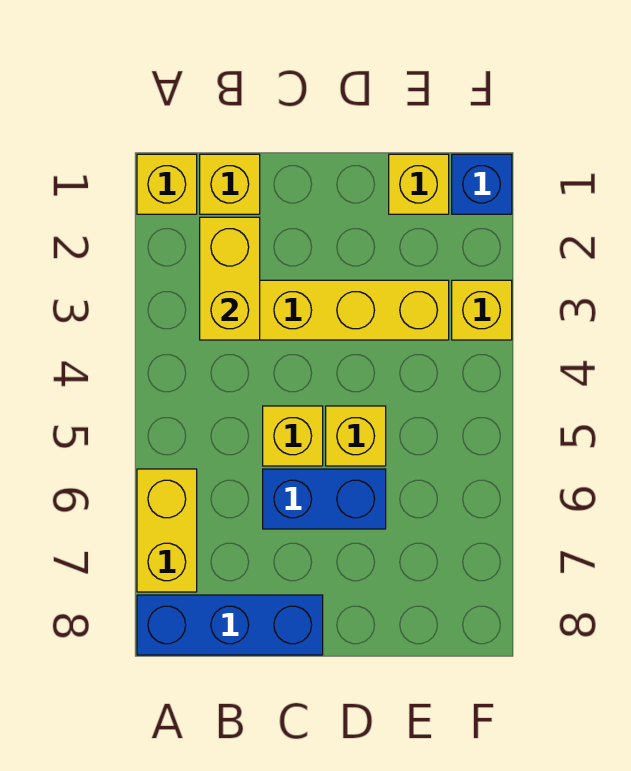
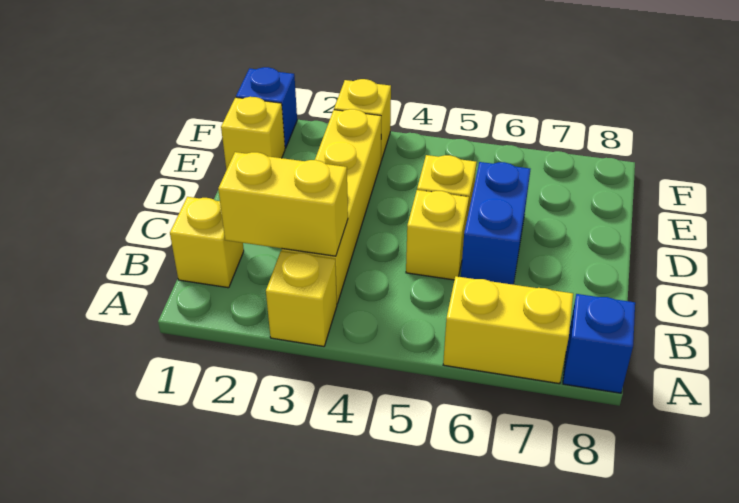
yellow 1x1 brick [137,154,197,214] -> yellow 1x1 brick moved to [266,251,337,346]
blue 1x3 brick [137,595,323,655] -> blue 1x1 brick [563,294,635,393]

